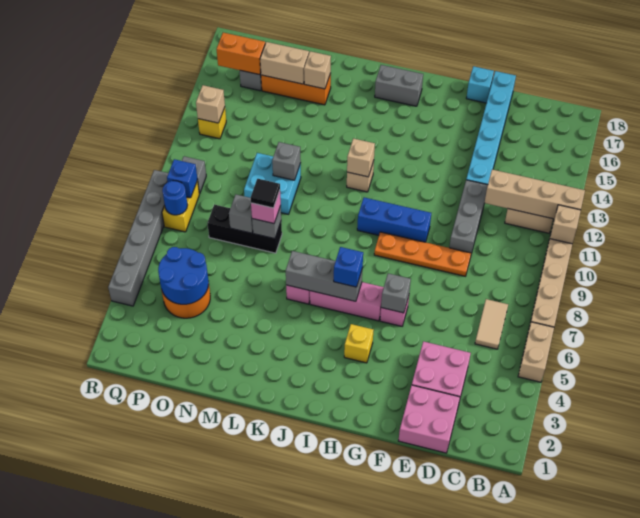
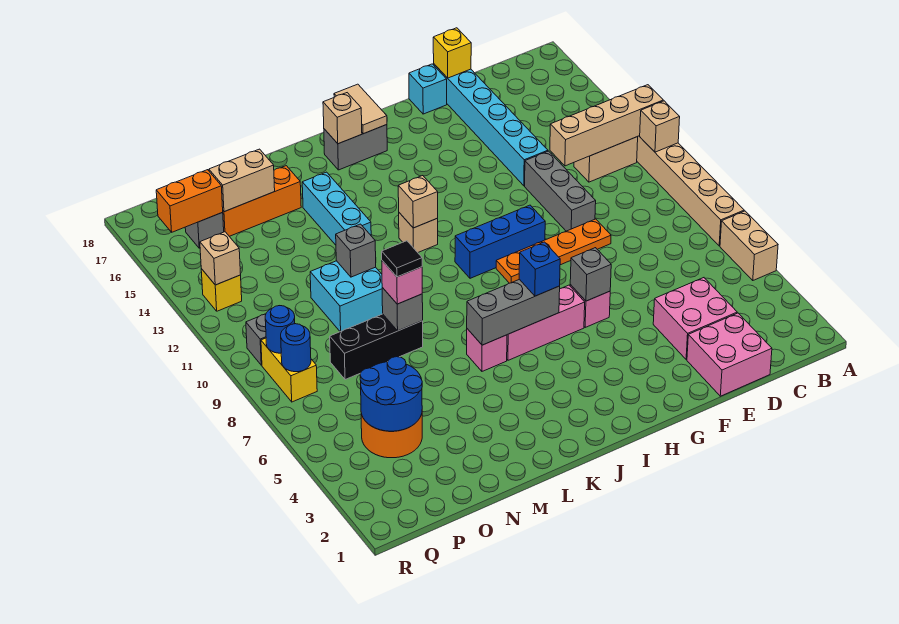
tan 1x2 tile [475,299,508,349] -> tan 1x2 tile moved to [334,84,387,134]
yellow 1x1 brick [344,324,373,363] -> yellow 1x1 brick moved to [433,28,471,78]
none -> cyan 1x3 brick [302,172,371,245]
tan 1x1 brick [304,51,331,89] -> tan 1x1 brick moved to [323,93,362,144]
grey 1x1 brick [229,195,253,233] -> none
blue 1x1 brick [167,159,197,198] -> blue 1x1 round brick [265,306,295,353]
grey 1x6 brick [108,170,168,306] -> none

